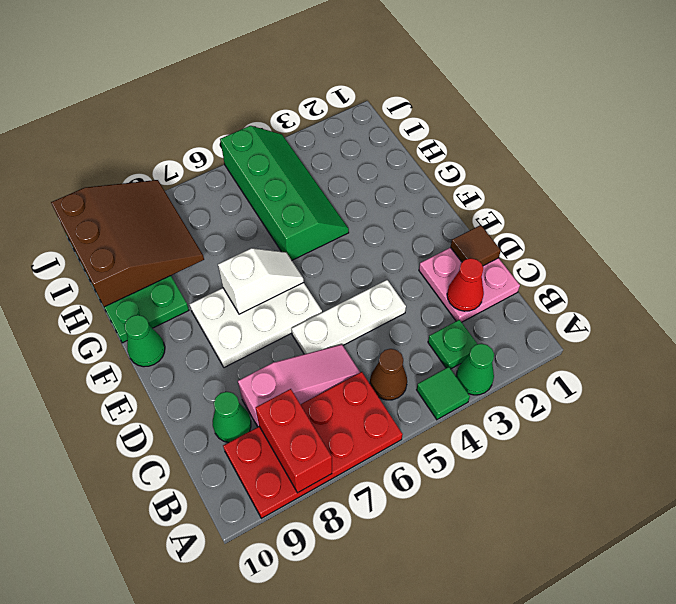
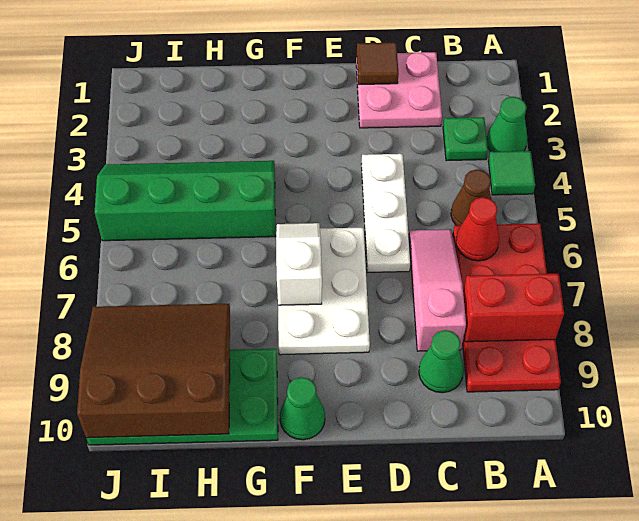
red 1x1 cone [447,258,484,311] -> red 1x1 cone moved to [456,197,499,261]

